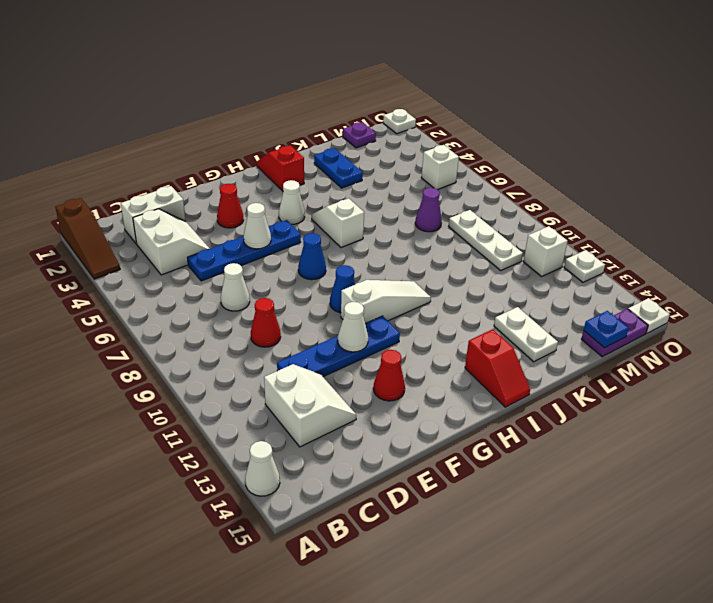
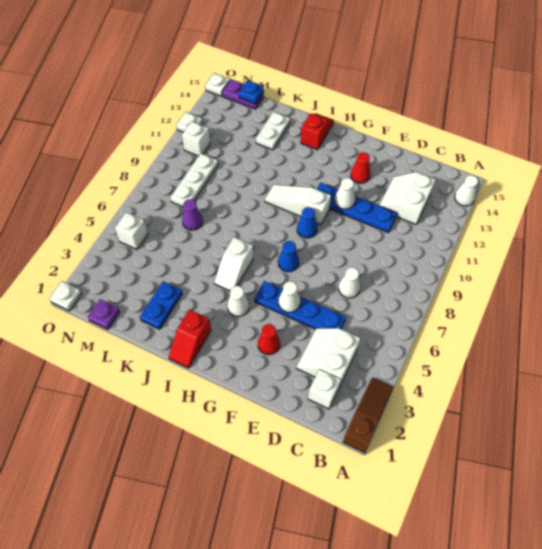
white 1x2 brick [121,186,186,244] -> white 1x1 brick [308,369,341,409]
red 1x1 cone [251,298,281,347] -> none

